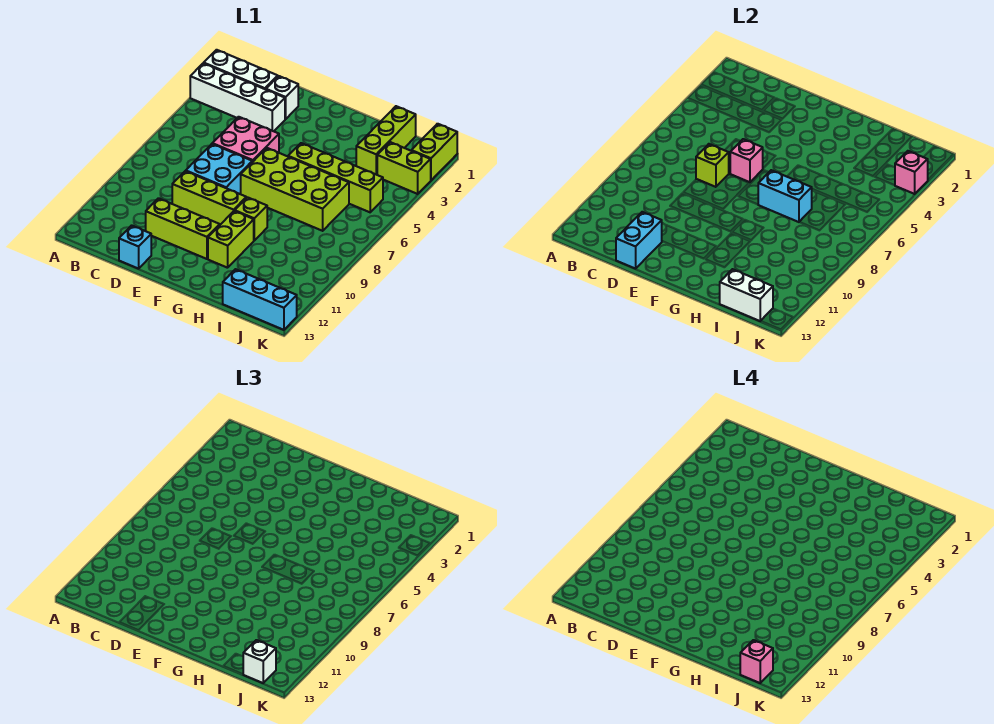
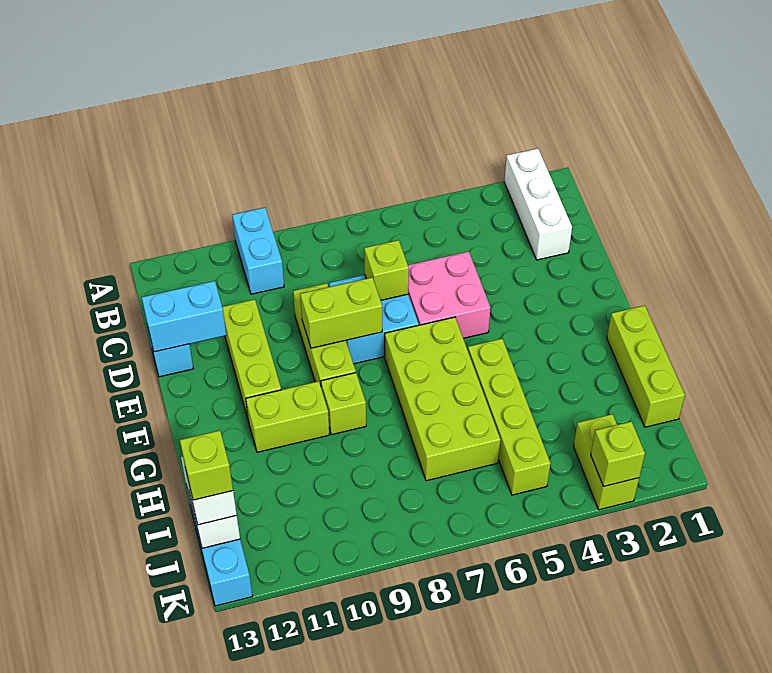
white 1x4 brick [190,63,285,131] -> none
white 1x1 brick [266,76,298,119] -> none
pink 1x1 brick [730,139,763,182] -> none
cyan 1x2 brick [758,170,812,222] -> cyan 1x2 brick moved to [232,208,284,294]
lime 1x3 brick [356,106,416,175] -> lime 1x3 brick turned to [607,305,685,427]
pink 1x1 brick [740,640,773,683] -> lime 1x1 brick [180,430,233,500]
lime 1x2 brick [411,124,457,180] -> lime 1x2 brick moved to [300,278,382,348]
pink 1x1 brick [895,151,928,194] -> lime 1x1 brick [591,421,645,486]

